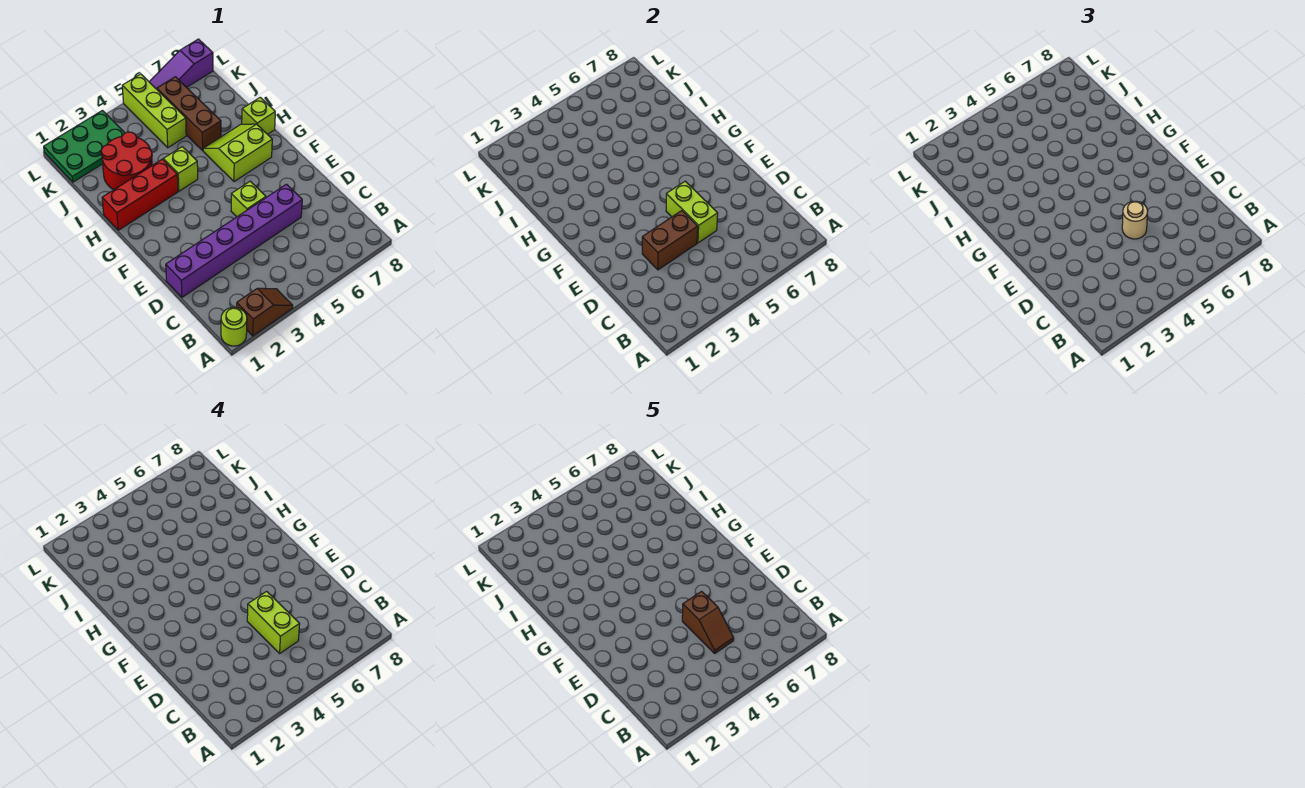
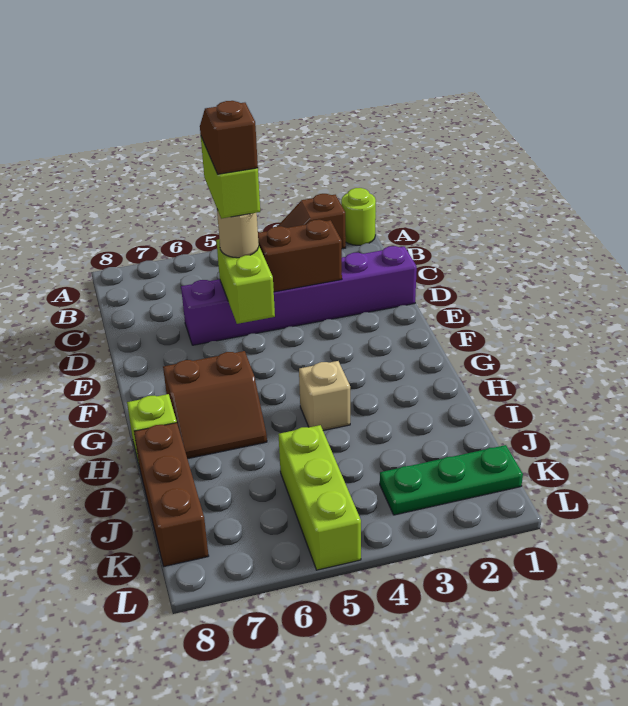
lime 1x1 brick [231,181,266,217] -> none
lime 2x2 slope [203,124,272,182] -> brown 2x2 slope [163,351,267,459]
red 1x3 brick [102,159,178,230] -> none
lime 1x1 brick [163,147,198,191] -> tan 1x1 brick [299,361,350,431]
red 2x2 round brick [101,132,152,190] -> none
brown 1x3 brick [157,77,221,150] -> brown 1x3 brick moved to [134,423,209,566]
green 2x3 plate [44,111,125,182] -> green 1x3 plate [380,445,523,515]
purple 1x3 slope [149,39,213,89] -> none

